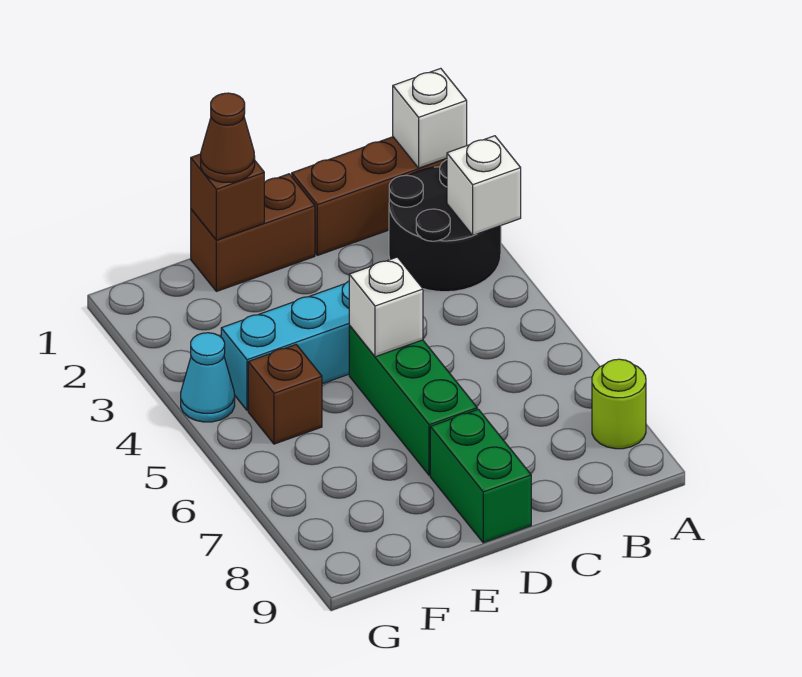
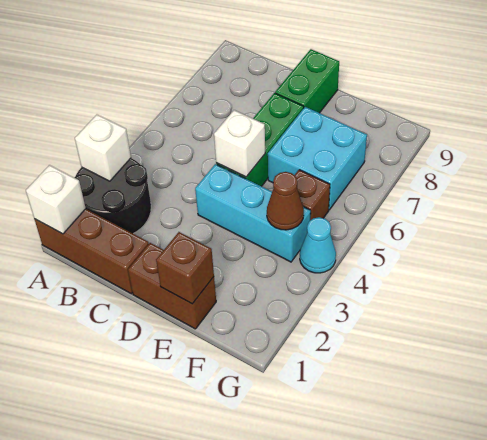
lime 1x1 round brick [592,359,646,449] -> none
brown 1x1 cone [201,93,255,182] -> brown 1x1 cone moved to [267,172,304,230]
none -> cyan 2x2 brick [268,107,367,210]

